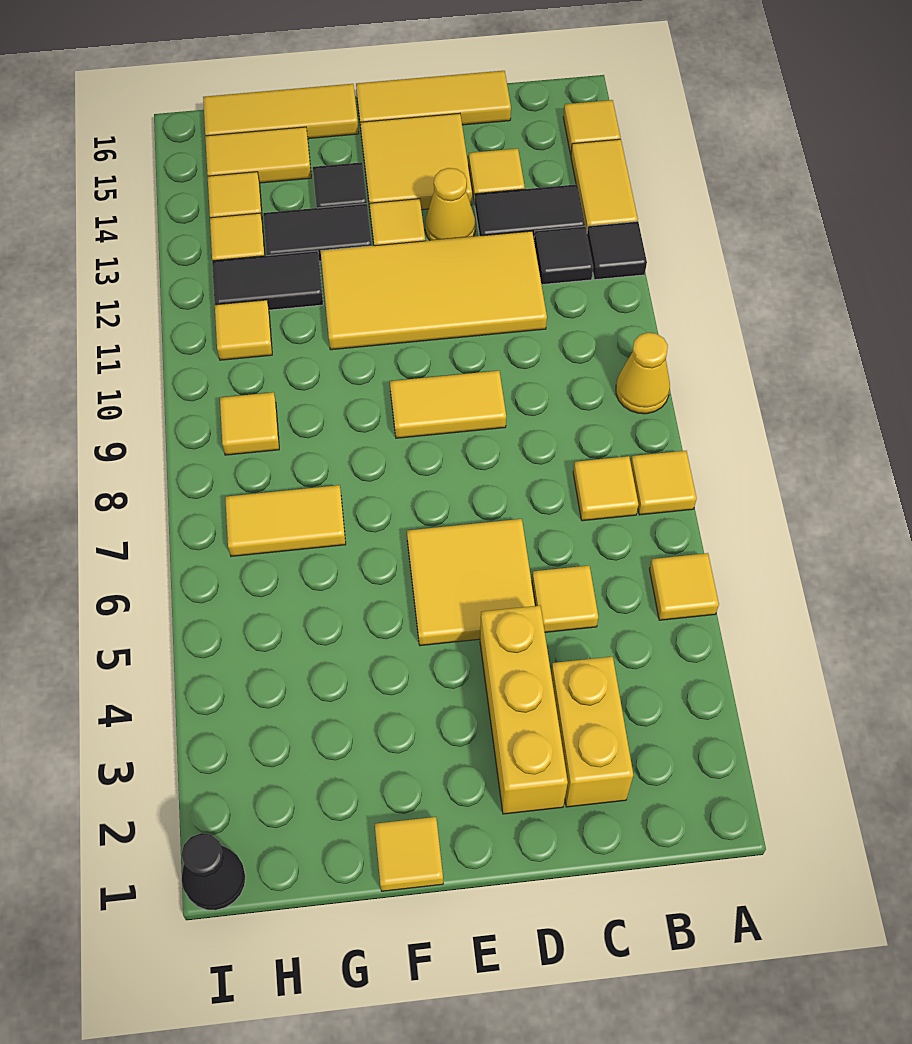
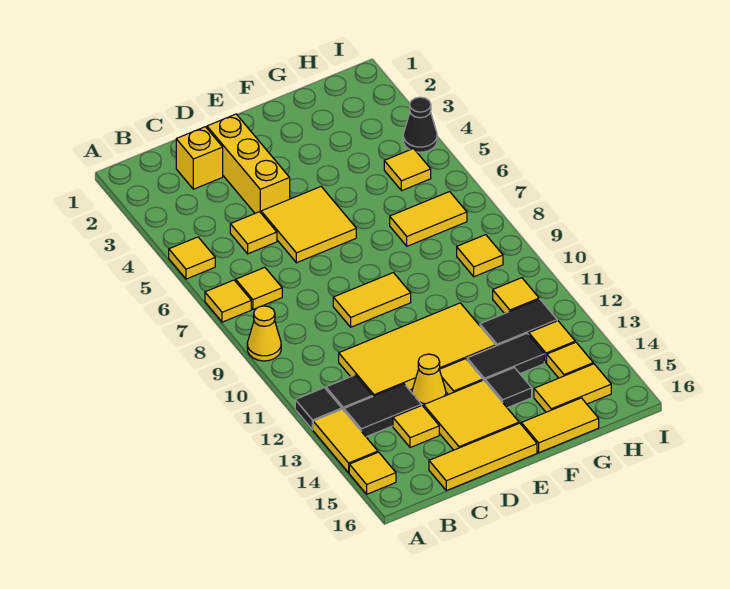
yellow 1x2 brick [551,657,633,807] -> yellow 1x1 brick [176,127,223,189]
yellow 1x1 tile [375,817,443,891] -> yellow 1x1 tile moved to [384,149,431,191]
yellow 1x3 tile [203,84,359,139] -> yellow 1x2 tile [521,398,599,453]
black 1x1 cone [181,833,246,910] -> black 1x1 cone moved to [403,97,437,152]

